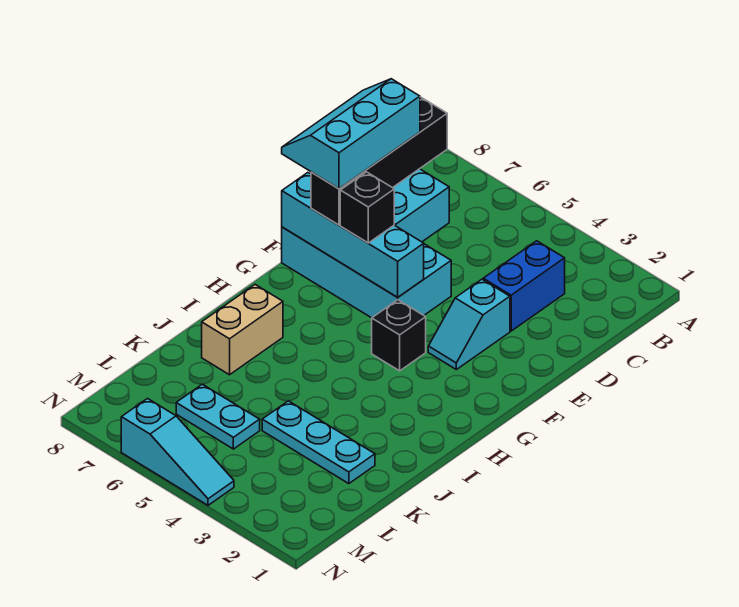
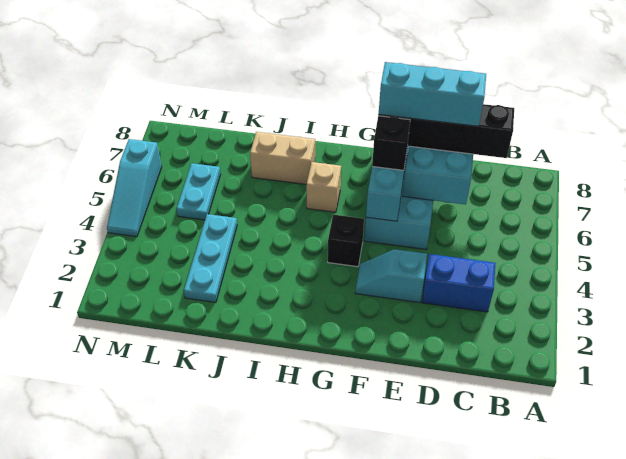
none -> tan 1x1 brick [306,162,341,212]

